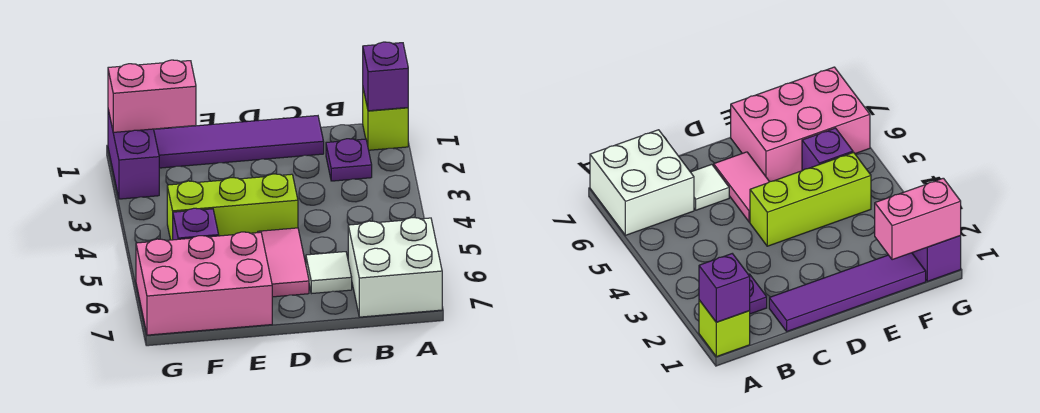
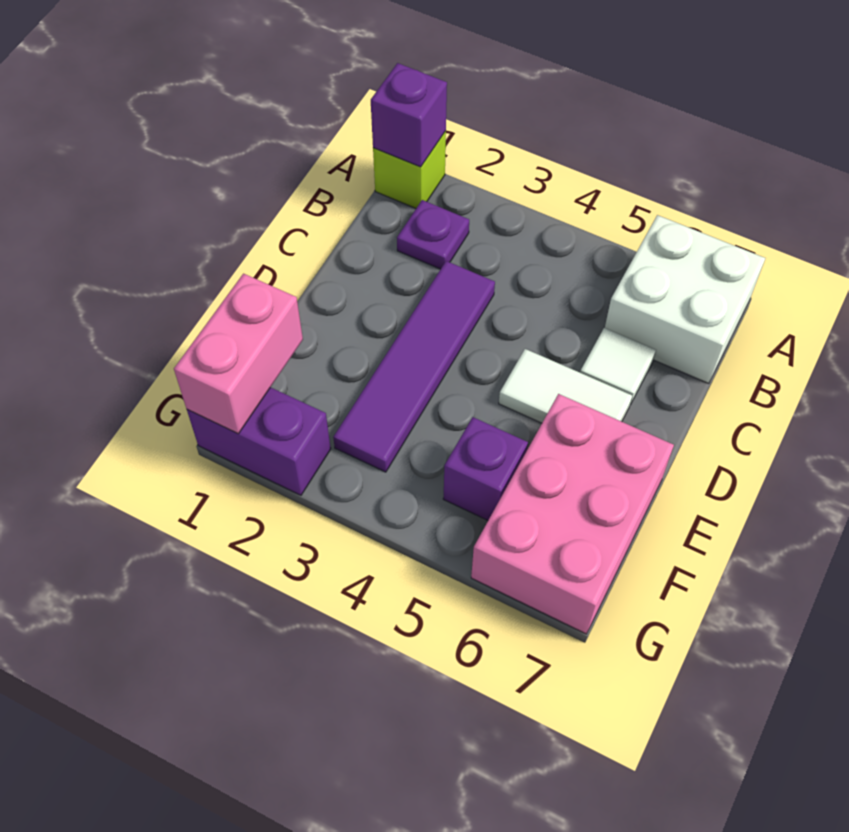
purple 1x4 tile [154,116,324,168] -> purple 1x4 tile moved to [333,261,495,472]
lime 1x3 brick [167,174,298,240] -> none
pink 1x2 tile [258,228,309,297] -> white 1x2 tile [499,349,632,423]

